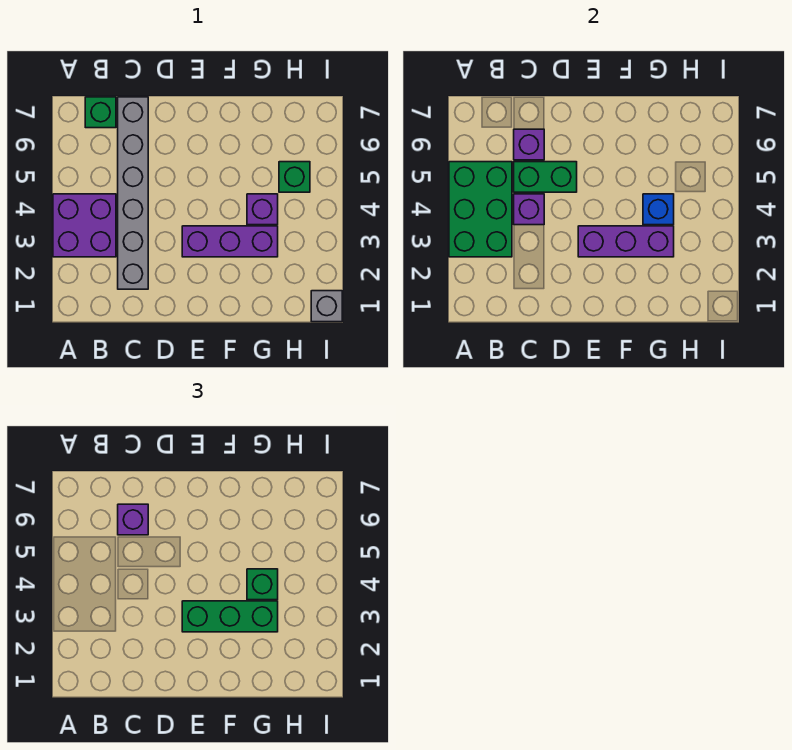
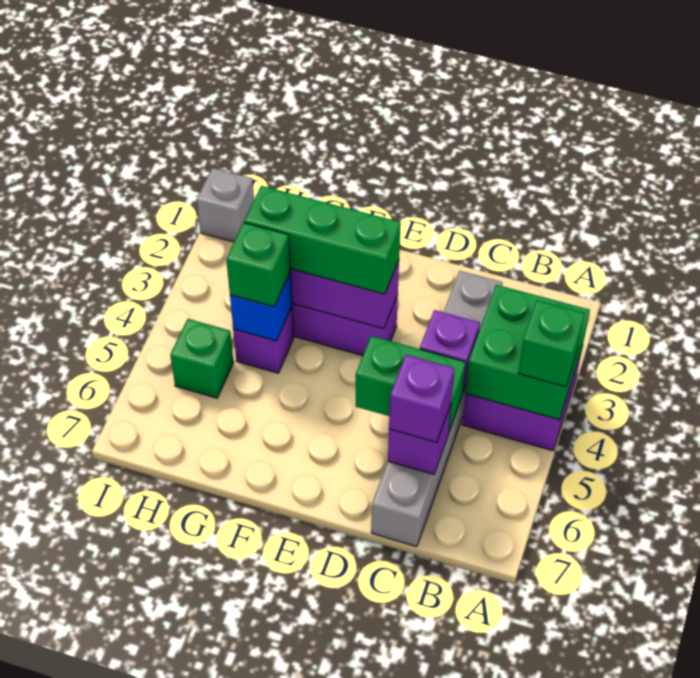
green 2x3 brick [449,162,512,257] -> green 2x2 brick [465,285,590,420]
green 1x1 brick [85,97,116,128] -> green 1x1 brick moved to [518,300,585,387]

